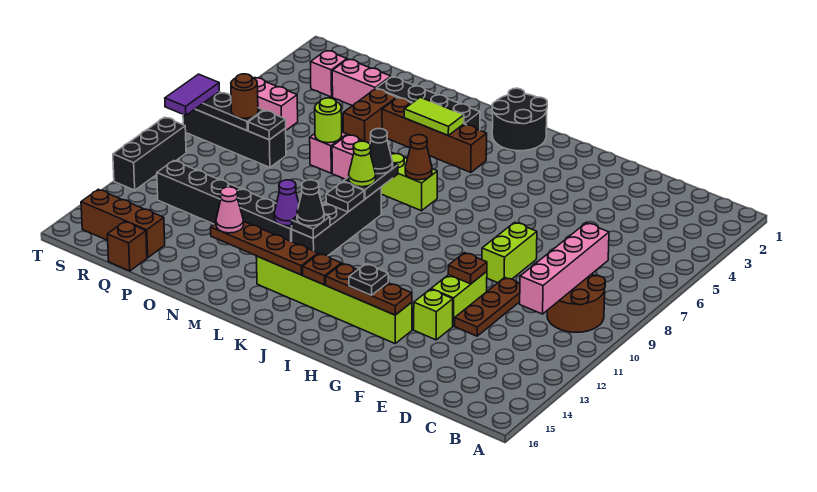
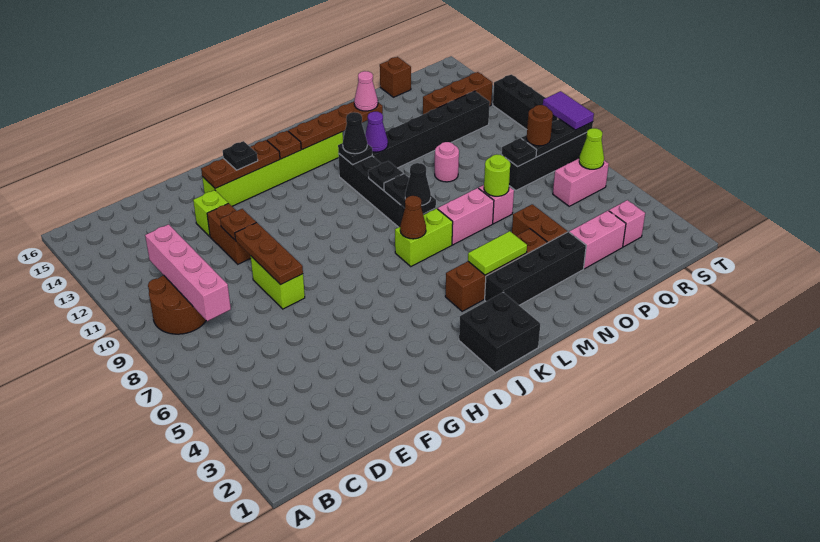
brown 1x3 plate [455,277,520,336] -> brown 1x3 plate moved to [235,222,303,285]
lime 1x2 brick [431,272,487,326] -> brown 1x2 brick [207,203,251,264]
black 2x2 round brick [492,88,547,151] -> black 2x2 brick [459,292,540,373]
lime 1x1 cone [349,141,376,187] -> lime 1x1 cone moved to [579,128,604,169]
none -> pink 1x1 round brick [435,142,459,182]
brown 1x3 brick [81,189,165,258] -> brown 1x3 brick moved to [423,72,492,114]

